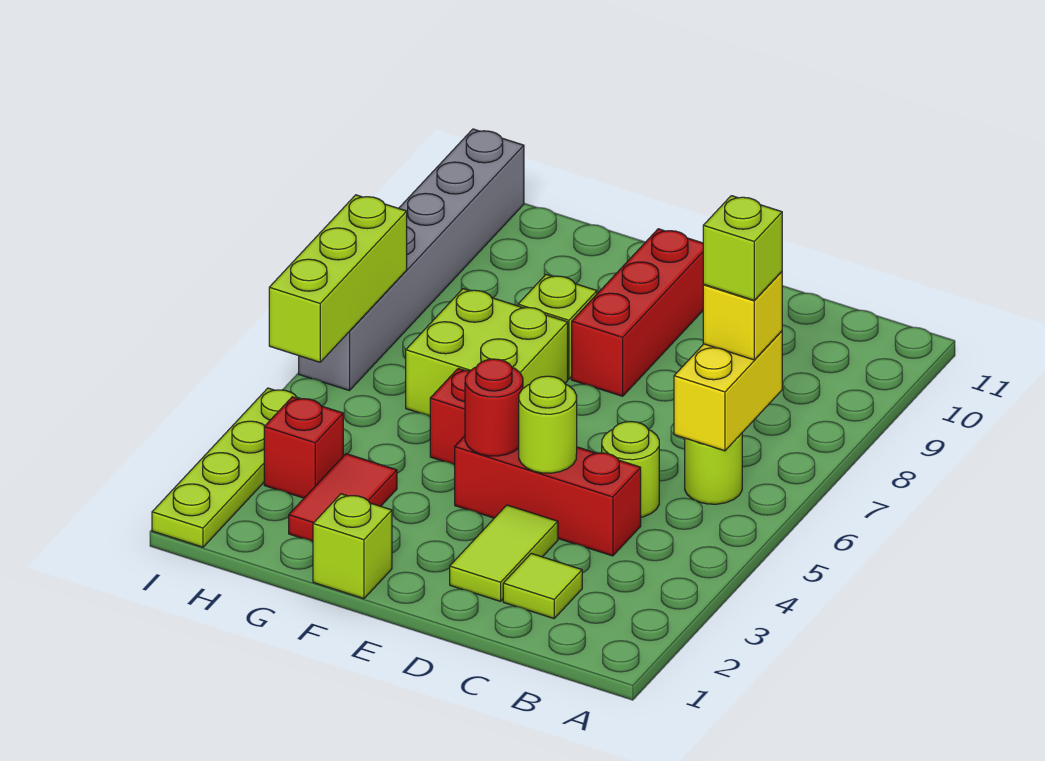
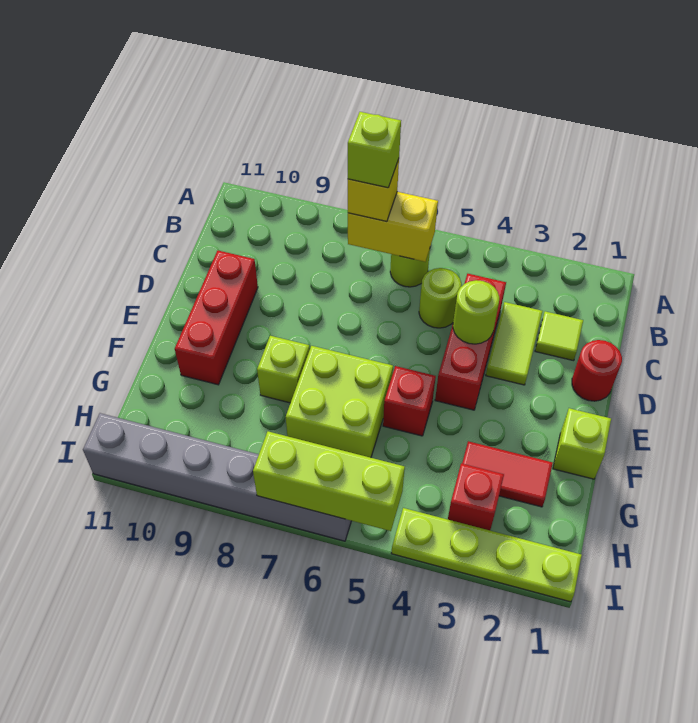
lime 1x2 tile [450,505,558,601] -> lime 1x2 tile turned to [486,302,543,385]
red 1x1 round brick [465,359,523,456] -> red 1x1 round brick moved to [572,340,622,401]
red 1x3 brick [572,229,704,396] -> red 1x3 brick turned to [175,251,258,385]

